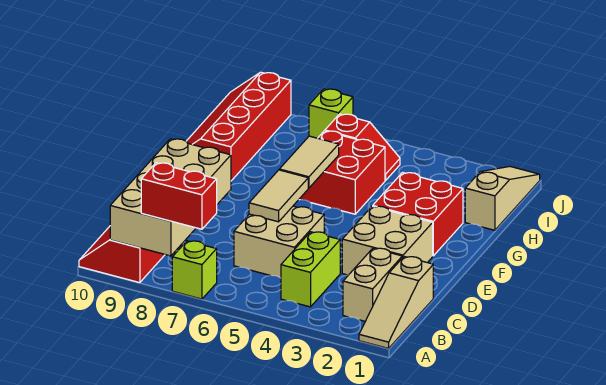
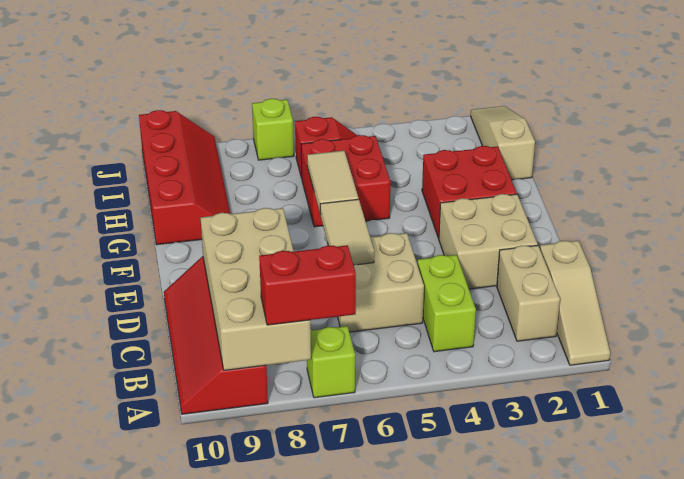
red 2x4 slope [186,72,291,181] -> red 2x4 slope turned to [139,110,230,245]

